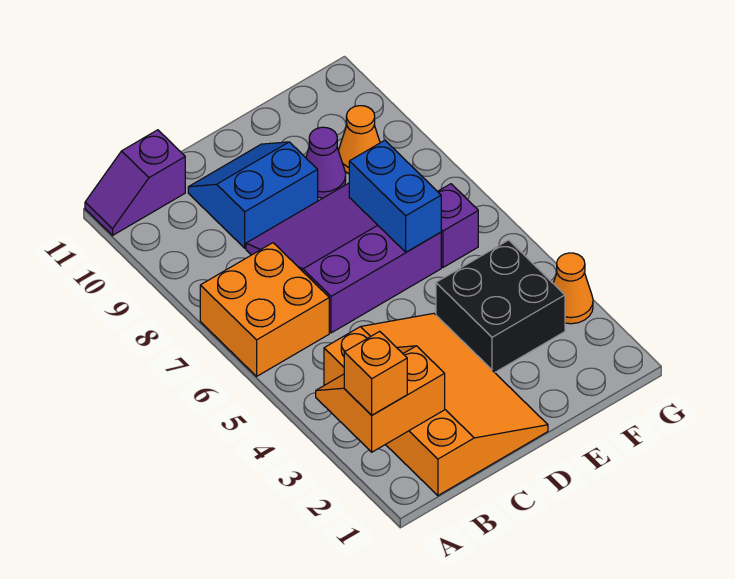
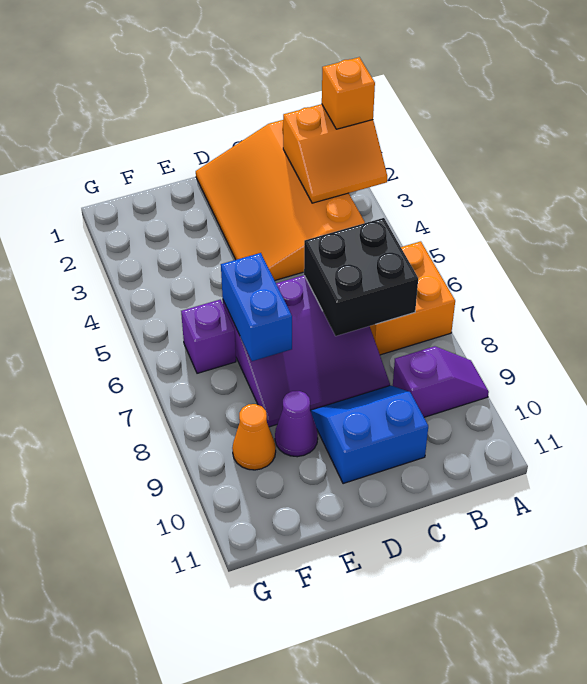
purple 1x2 slope [85,130,185,235] -> purple 1x2 slope moved to [393,346,489,417]
blue 2x2 slope [188,142,318,248] -> blue 2x2 slope turned to [311,385,428,484]
black 2x2 brick [436,240,565,372] -> black 2x2 brick moved to [304,218,418,336]
orange 1x1 cone [553,253,593,324] -> none

